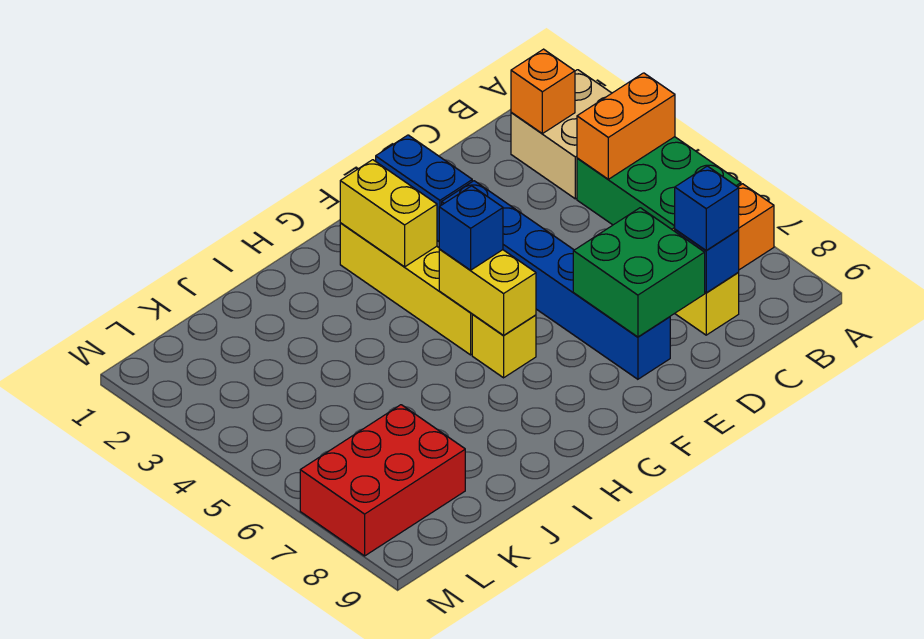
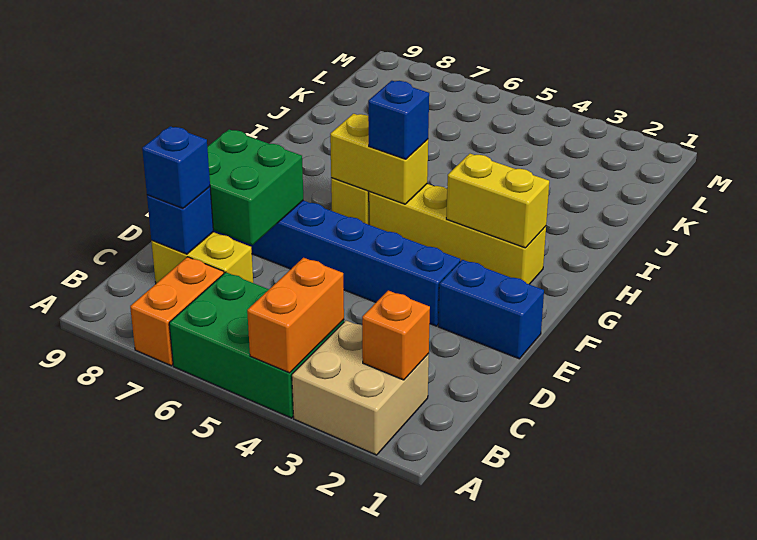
red 2x3 brick [300,405,465,556] -> none

